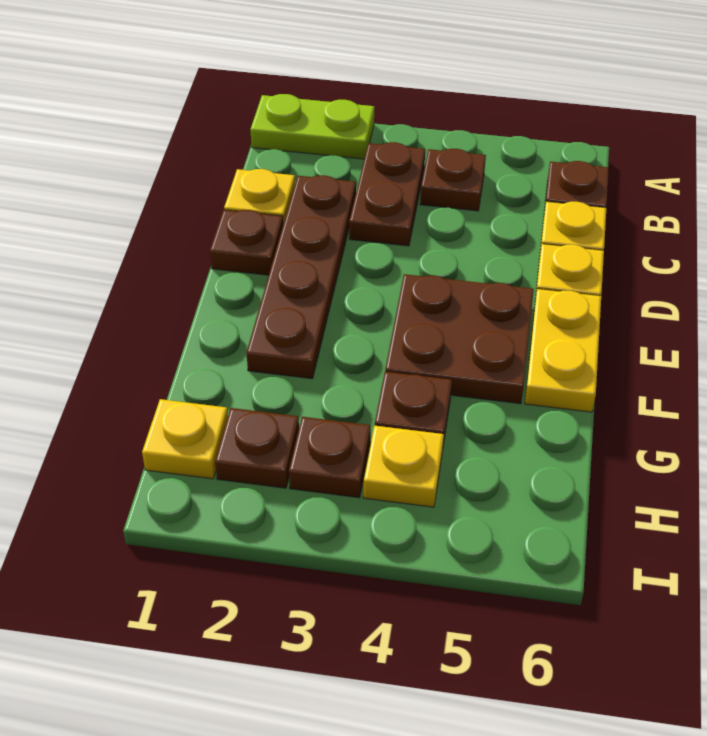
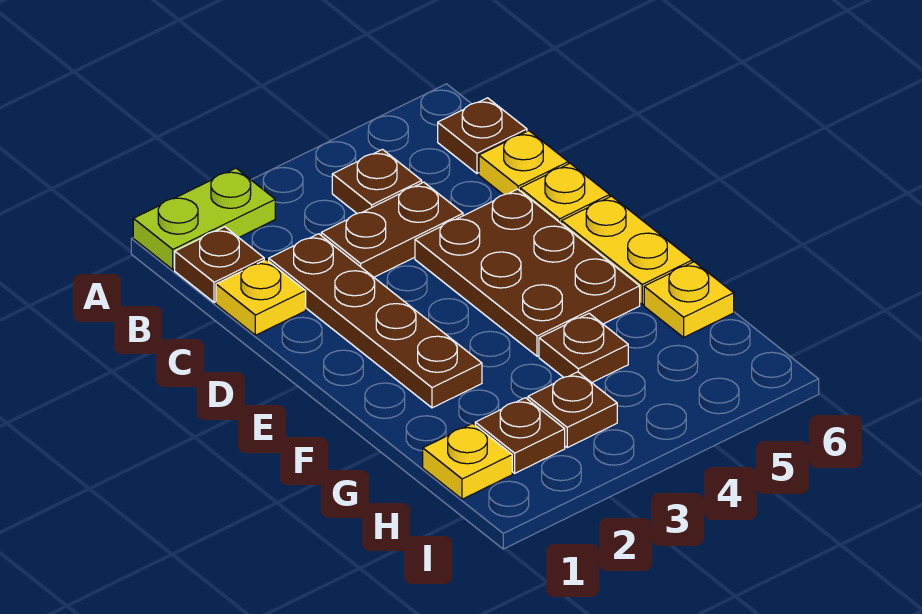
brown 1x2 plate [349,142,425,246] -> brown 1x2 plate turned to [321,182,463,277]
brown 1x1 plate [210,210,283,275] -> brown 1x1 plate moved to [175,227,264,303]
brown 2x2 plate [385,274,534,404] -> brown 2x3 plate [415,189,640,356]
yellow 1x1 plate [363,426,444,507] -> yellow 1x1 plate moved to [644,262,734,337]

